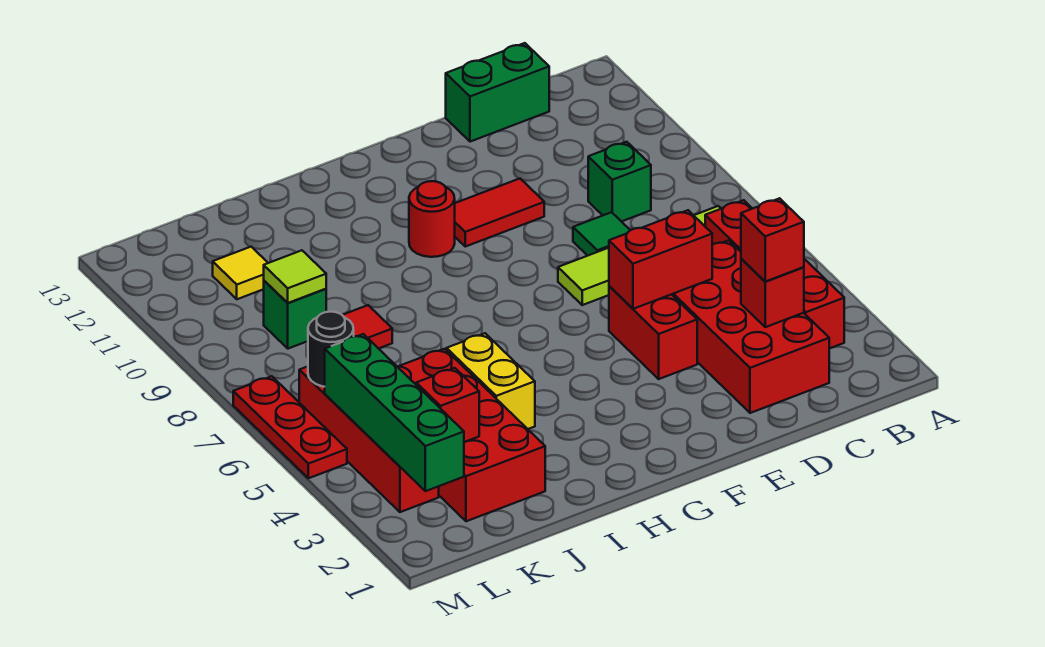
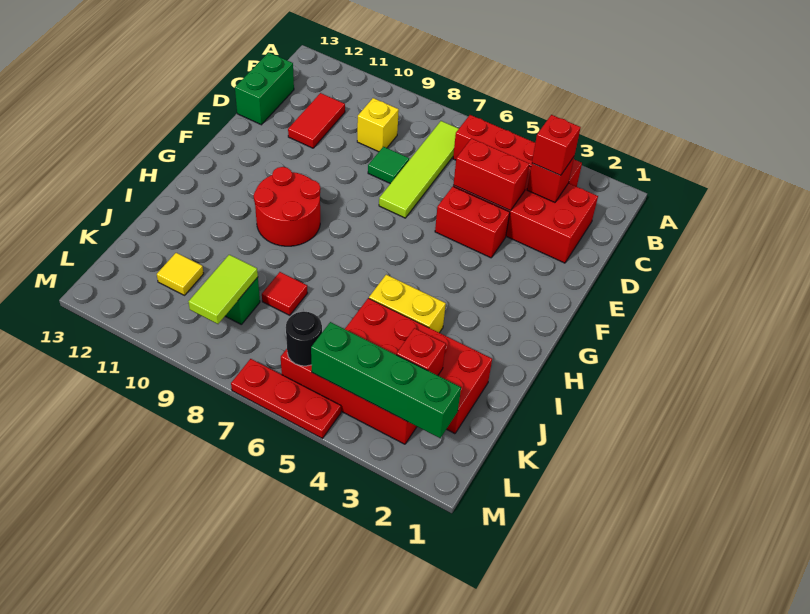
green 1x1 brick [588,142,651,222] -> yellow 1x1 brick [357,98,399,152]
red 1x2 brick [609,210,712,309] -> red 1x2 brick turned to [453,138,529,211]
red 1x2 tile [455,179,544,247] -> red 1x2 tile moved to [288,93,345,148]
red 1x1 round brick [409,181,455,257] -> red 2x2 round brick [254,167,320,246]
lime 1x1 tile [264,250,326,303] -> lime 1x2 tile [188,255,258,324]

